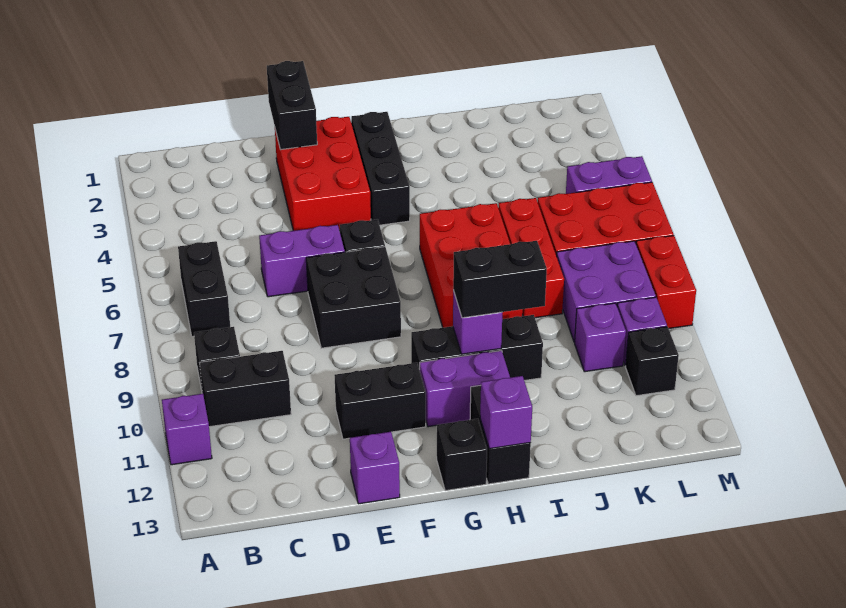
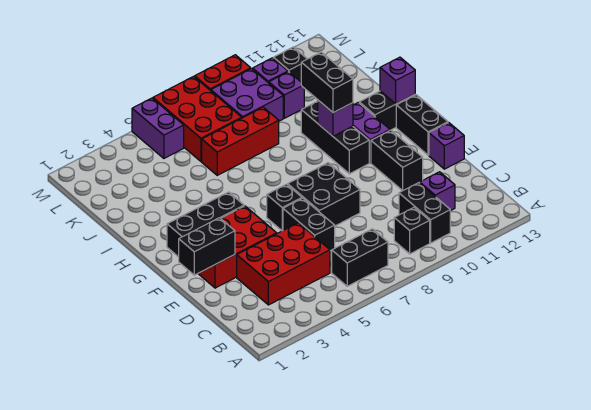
purple 1x1 brick [162,394,212,465] -> purple 1x1 brick moved to [420,172,455,211]
purple 1x2 brick [259,225,345,297] -> black 1x2 brick [283,198,335,251]
black 1x1 brick [437,419,487,491] -> black 1x2 brick [396,95,448,155]
red 2x3 brick [420,203,523,328] -> red 2x3 brick moved to [237,223,330,305]

